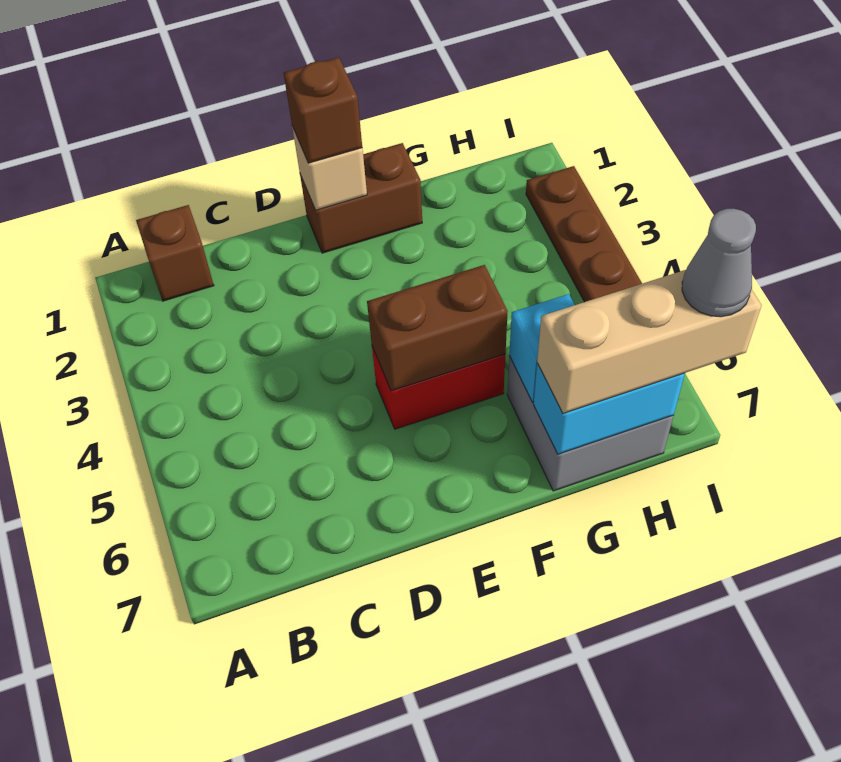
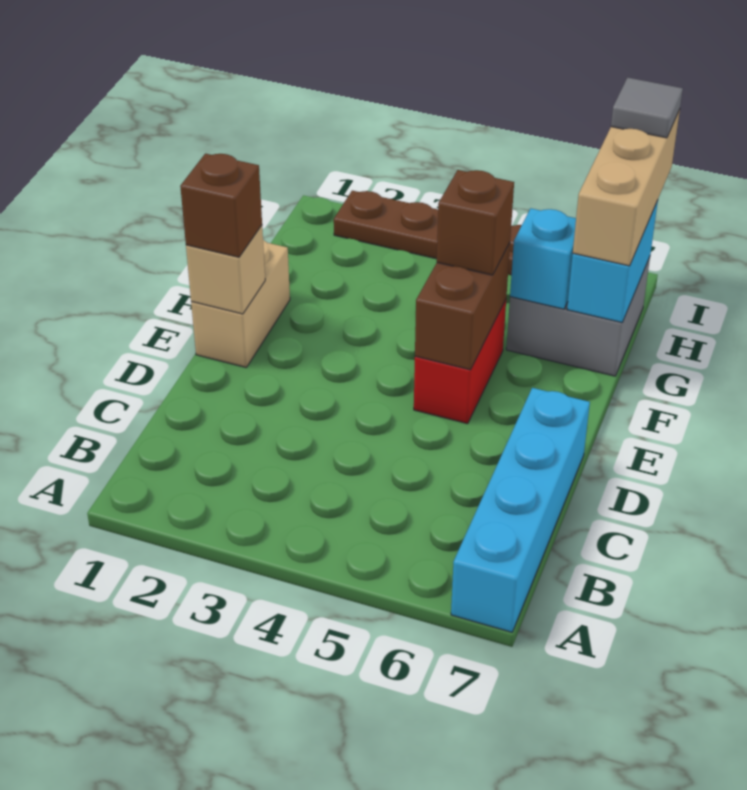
none -> cyan 1x4 brick [451,388,590,632]
brown 1x1 brick [136,205,214,301] -> brown 1x1 brick moved to [437,170,514,275]
brown 1x2 brick [300,143,422,253] -> tan 1x2 brick [191,240,290,367]
grey 1x1 cone [682,209,756,317] -> grey 1x1 tile [611,77,683,138]

